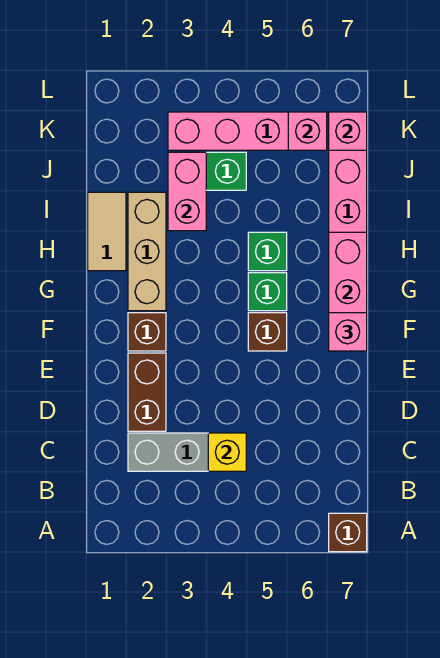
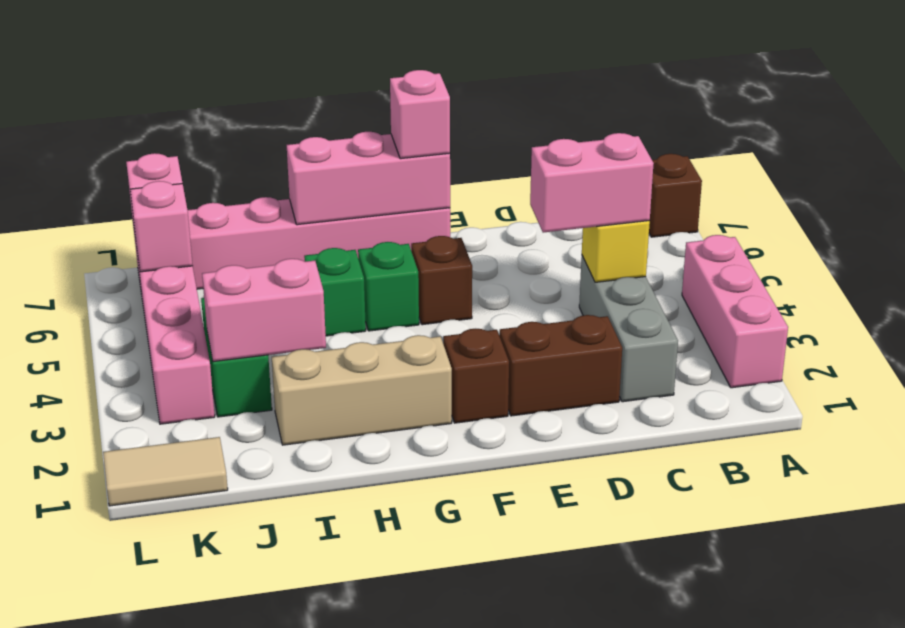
none -> pink 1x3 brick [682,235,788,388]
none -> pink 1x2 brick [530,133,654,233]
tan 1x2 tile [88,192,126,271] -> tan 1x2 tile moved to [103,437,228,506]

